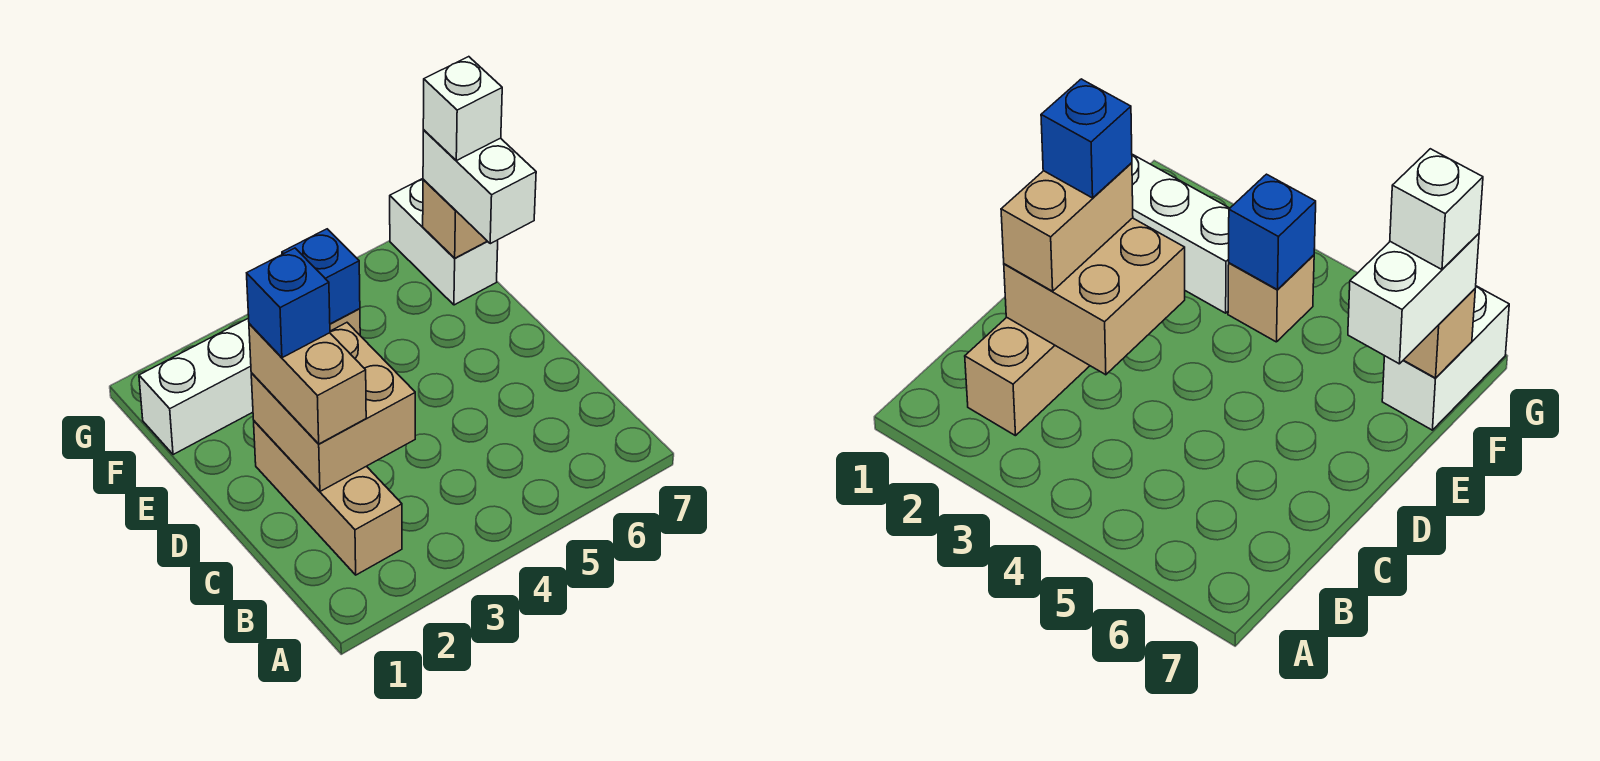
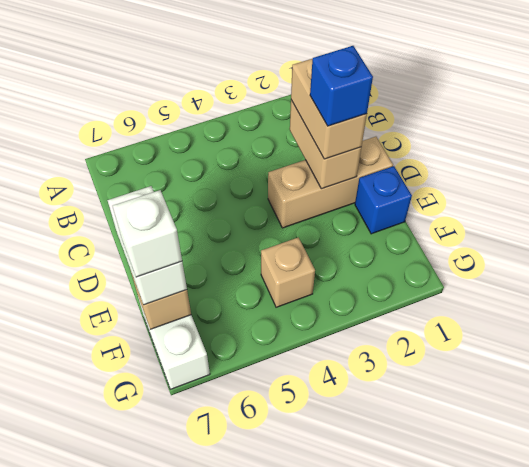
tan 1x3 brick [254,421,402,575] -> tan 1x3 brick turned to [268,137,393,228]
tan 2x2 brick [251,323,415,491] -> tan 1x2 brick [290,100,361,189]
white 1x3 brick [139,318,253,455] -> none
blue 1x1 brick [282,229,360,324] -> blue 1x1 brick moved to [355,166,412,234]

